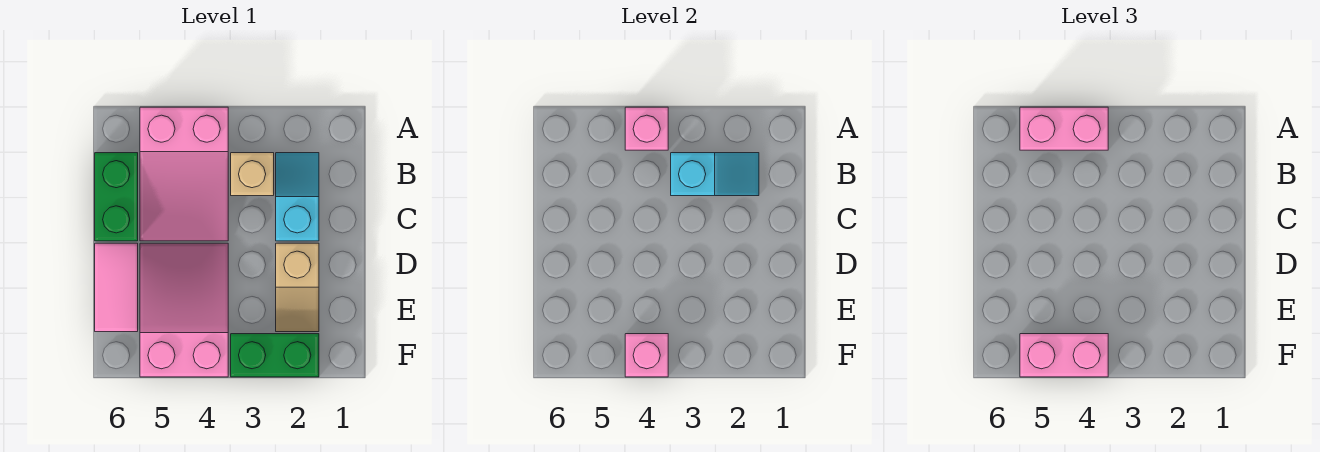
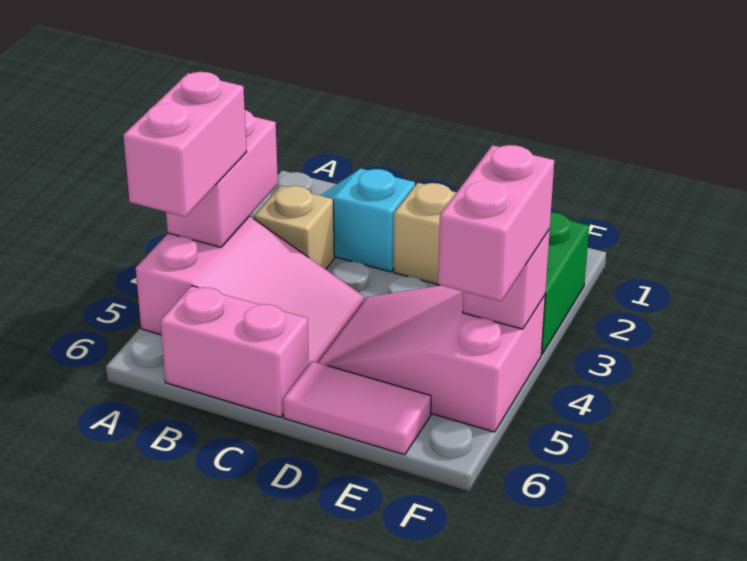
pink 1x1 brick [625,107,668,150] -> pink 1x2 brick [166,110,278,247]
cyan 1x2 slope [671,153,759,196] -> none
green 1x2 brick [95,153,138,241] -> pink 1x2 brick [160,286,309,417]

